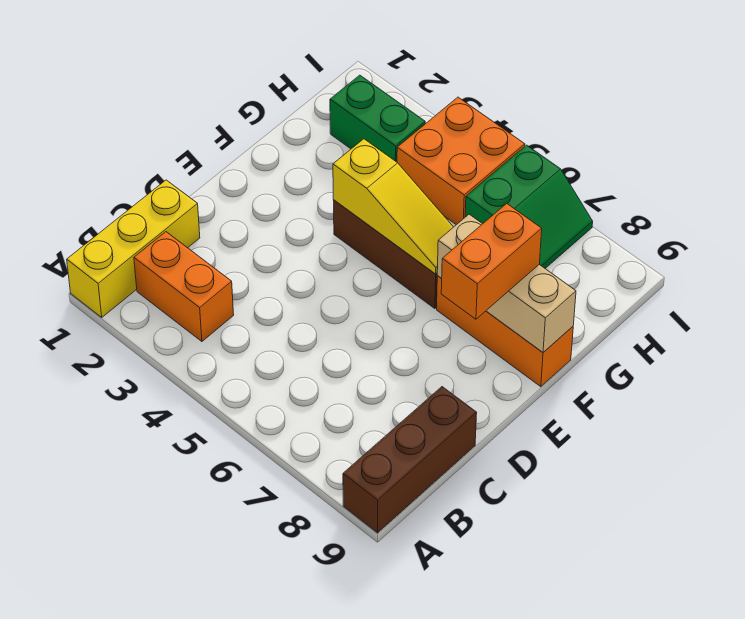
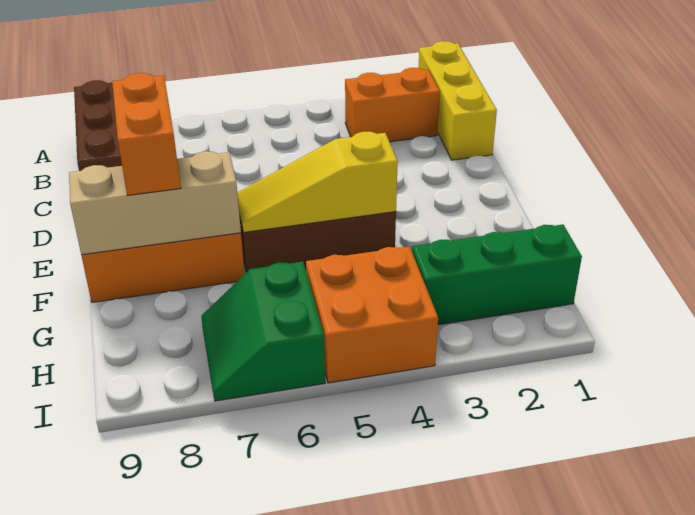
green 1x2 brick [330,75,425,162] -> green 1x3 brick [412,225,582,325]

